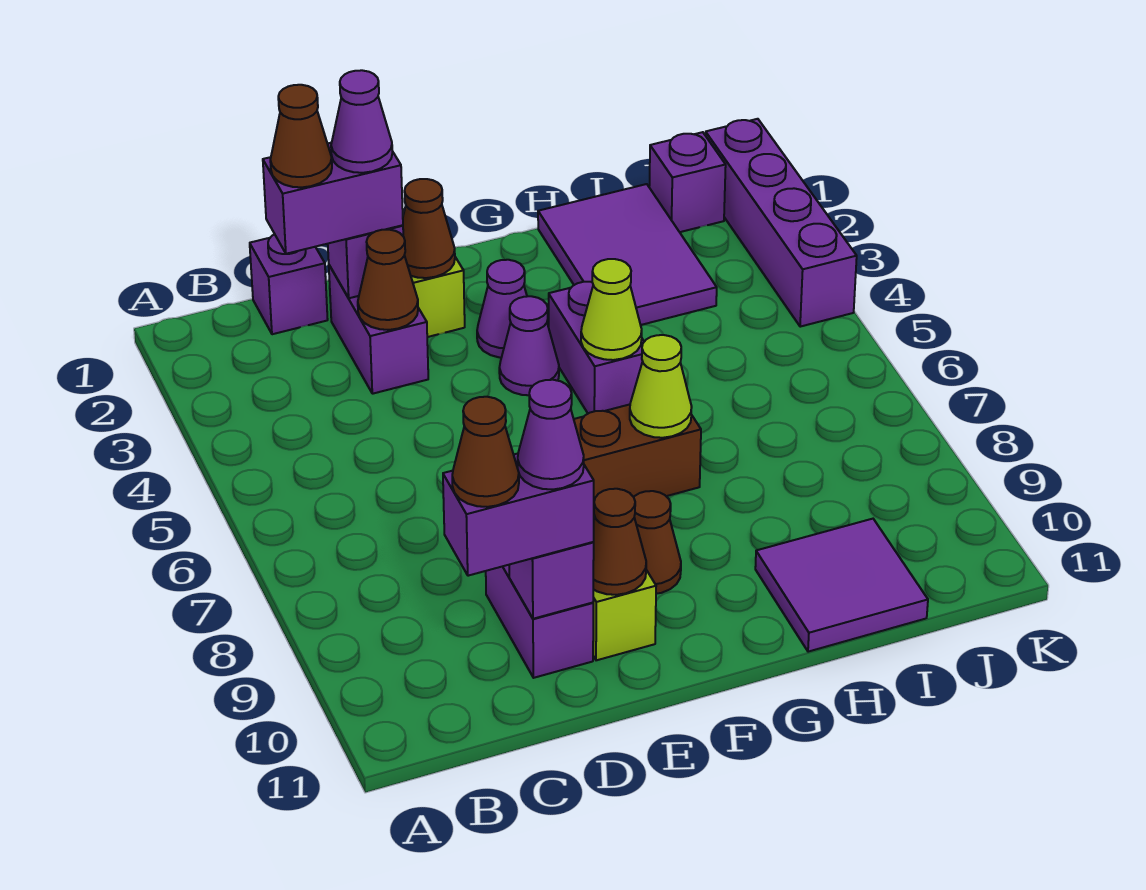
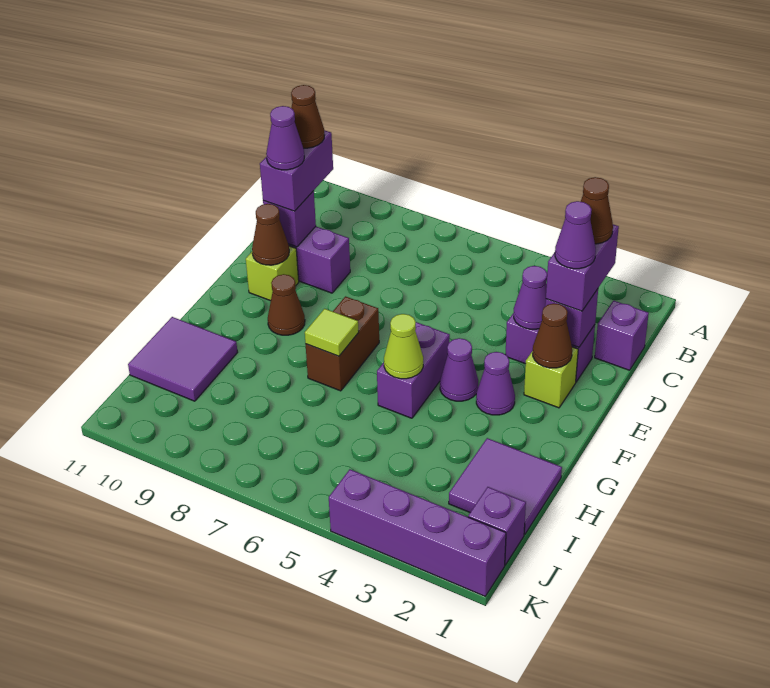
brown 1x1 cone [358,230,418,330] -> purple 1x1 cone [514,266,547,329]
purple 1x2 brick [549,282,644,413] -> purple 1x2 brick turned to [377,322,450,418]
lime 1x1 cone [630,335,692,438] -> lime 1x1 tile [305,309,359,356]
purple 2x3 tile [538,184,717,325] -> purple 2x2 tile [449,438,562,535]

